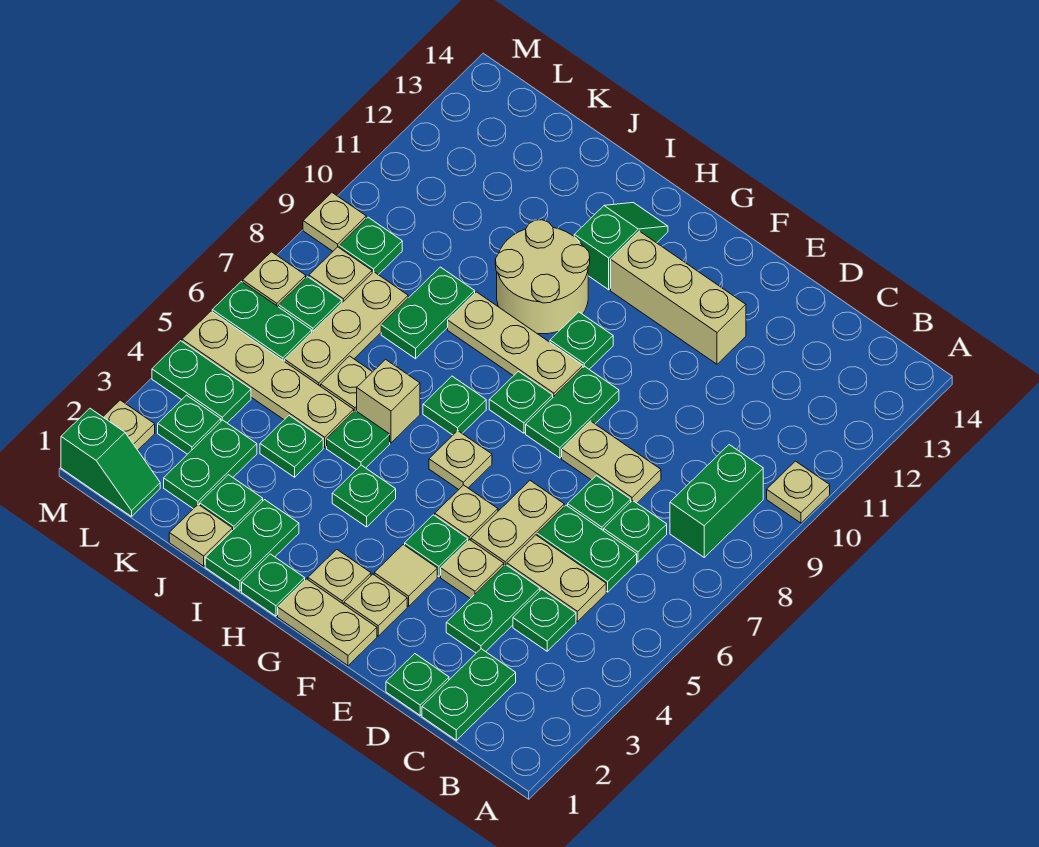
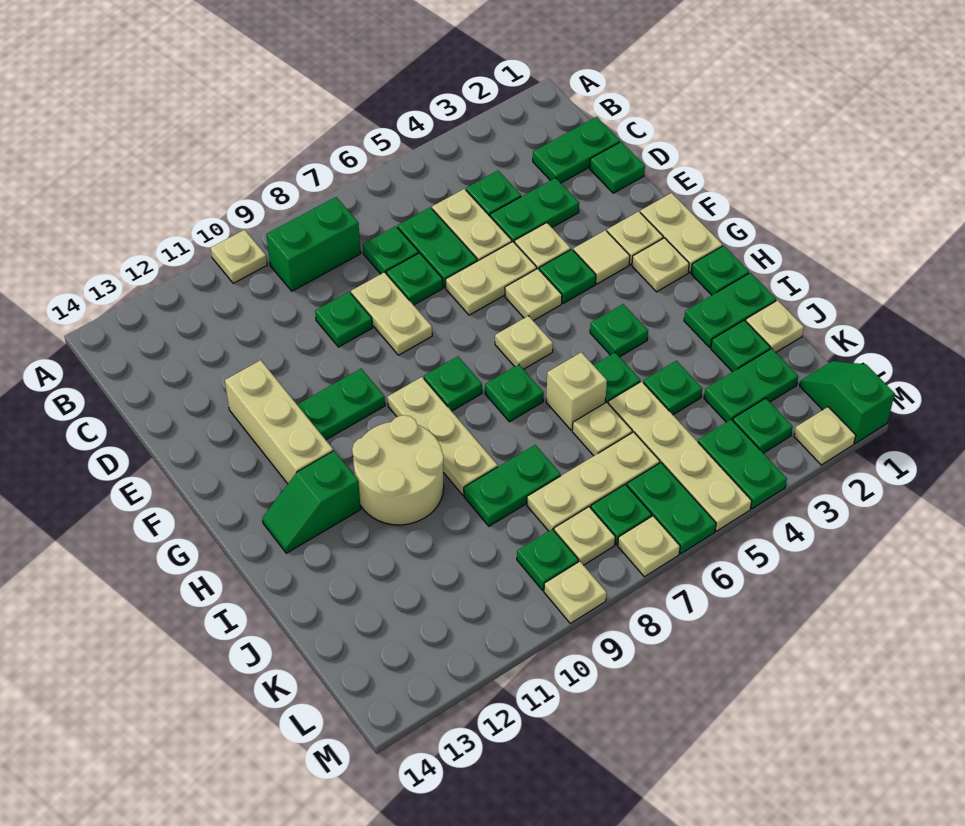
green 1x2 plate [526,367,619,458] -> green 1x2 plate moved to [297,369,385,440]
green 1x1 plate [550,312,613,369] -> green 1x1 plate moved to [315,292,373,347]

